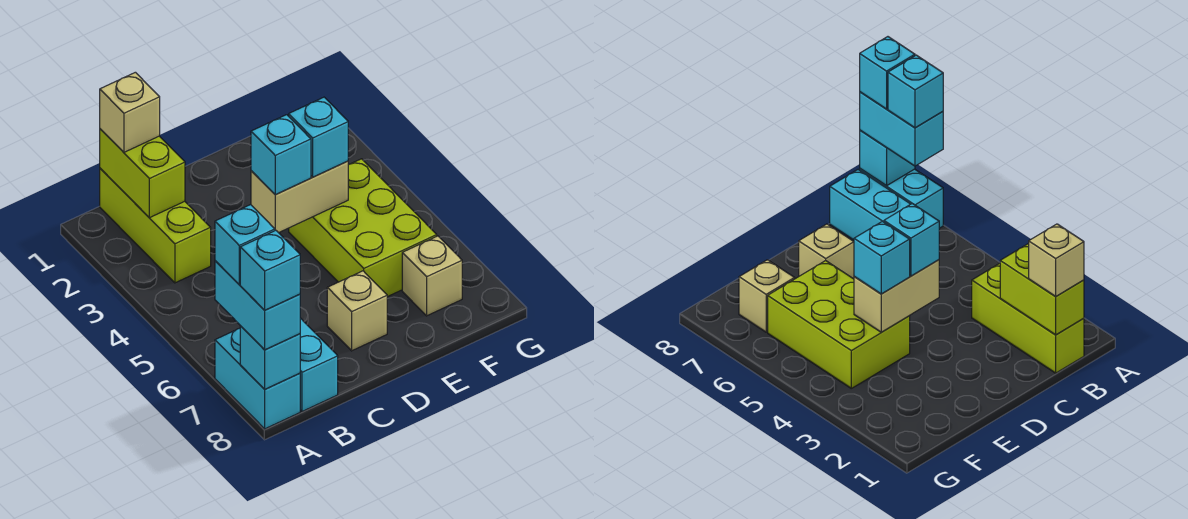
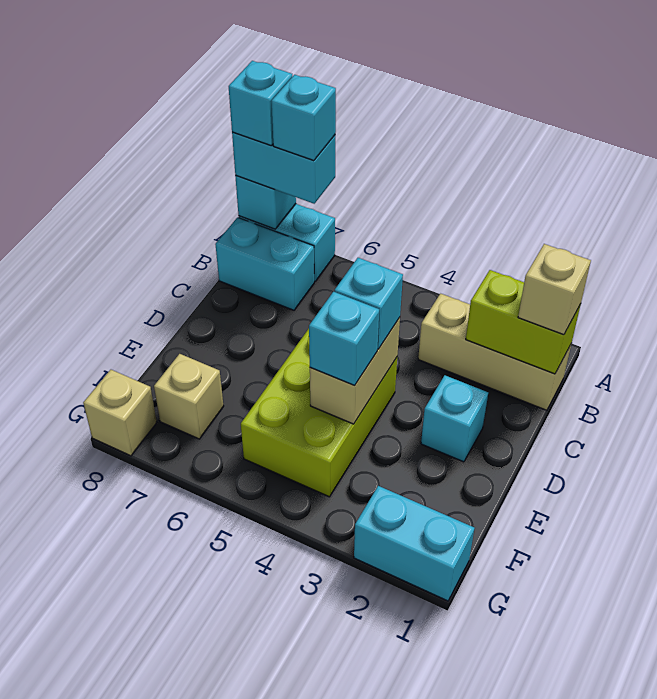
lime 1x3 brick [100,168,211,283] -> tan 1x3 brick [418,294,572,410]
none -> cyan 1x1 brick [421,375,488,462]
tan 1x1 brick [327,271,387,351] -> tan 1x1 brick moved to [83,370,157,456]
lime 2x3 brick [289,159,437,297] -> lime 2x3 brick turned to [241,329,397,497]
none -> cyan 1x2 brick [354,486,474,601]

